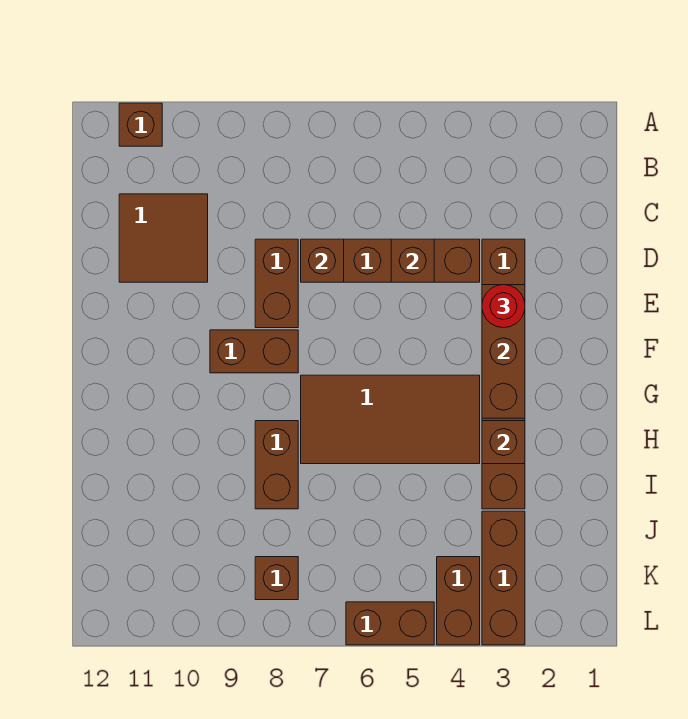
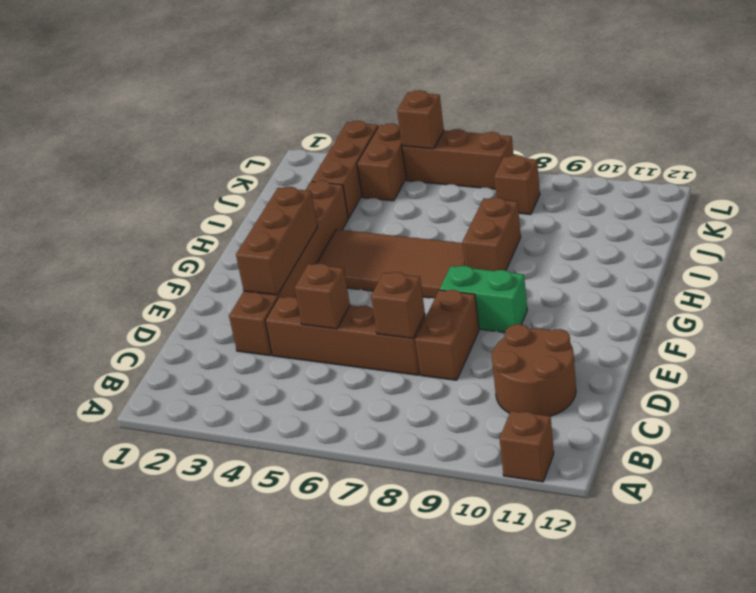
brown 2x2 tile [119,194,208,282] -> brown 2x2 round brick [492,324,576,416]
red 1x1 round brick [482,285,525,328] -> none
brown 1x2 brick [210,330,298,373] -> green 1x2 brick [440,266,527,332]
brown 1x1 brick [482,421,525,464] -> brown 1x1 brick moved to [397,90,444,149]
brown 1x2 brick [346,602,434,645] -> brown 1x3 brick [402,129,513,189]

